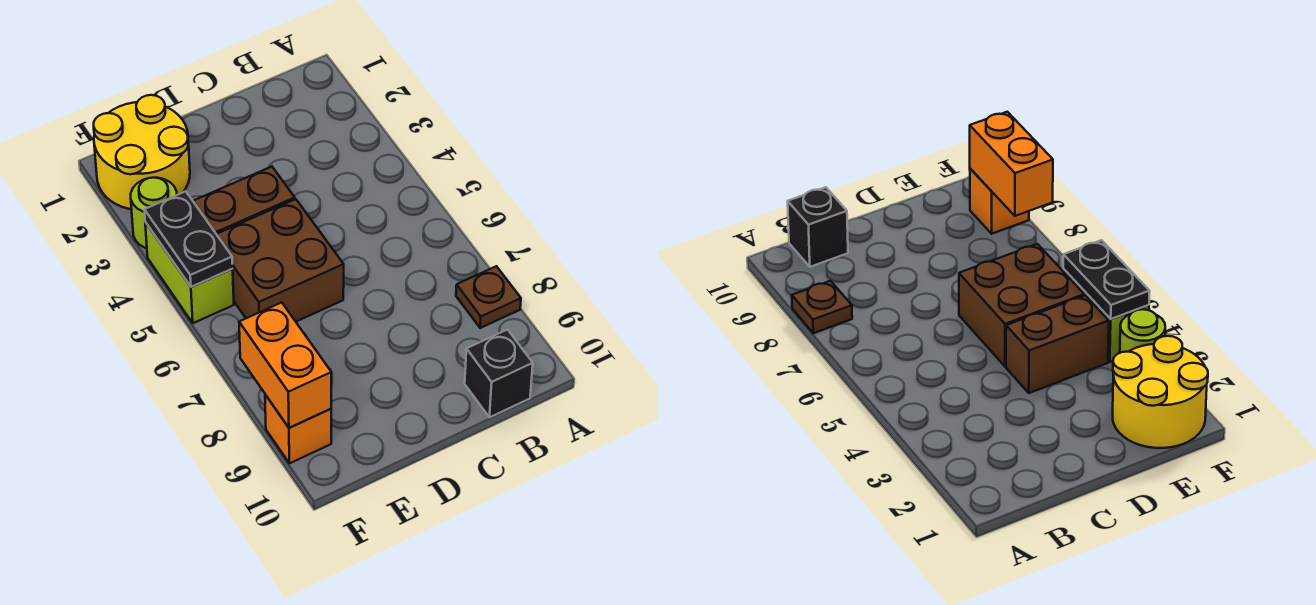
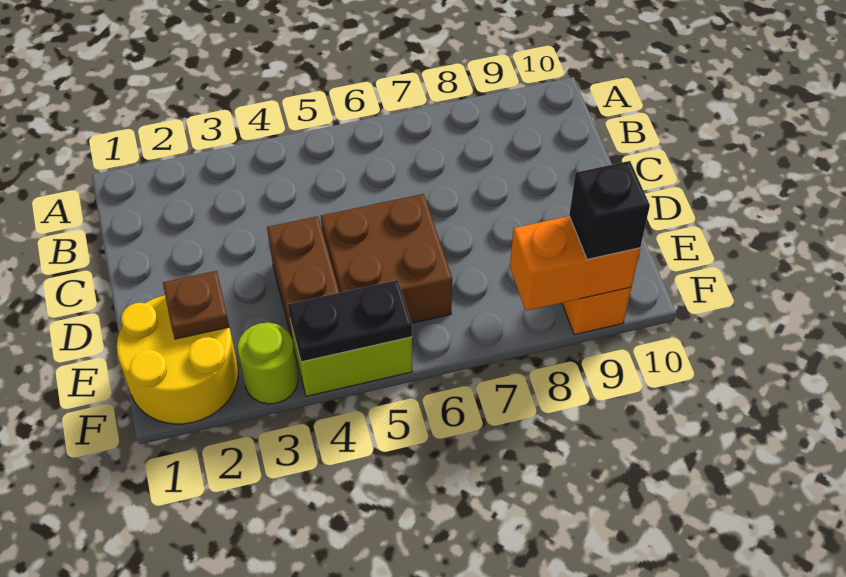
brown 1x1 plate [456,266,521,328] -> brown 1x1 plate moved to [163,271,229,339]
black 1x1 brick [465,330,533,417] -> black 1x1 brick moved to [569,161,650,259]

